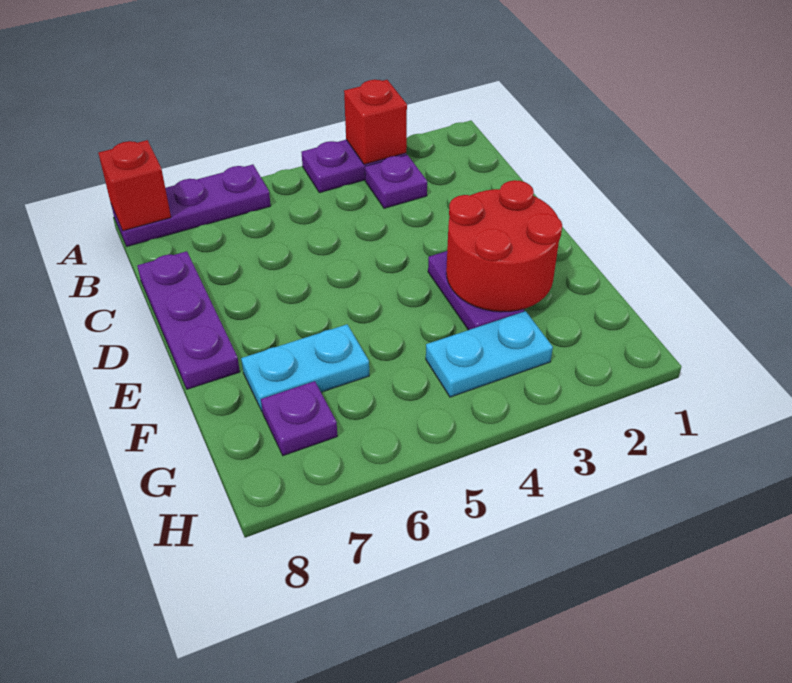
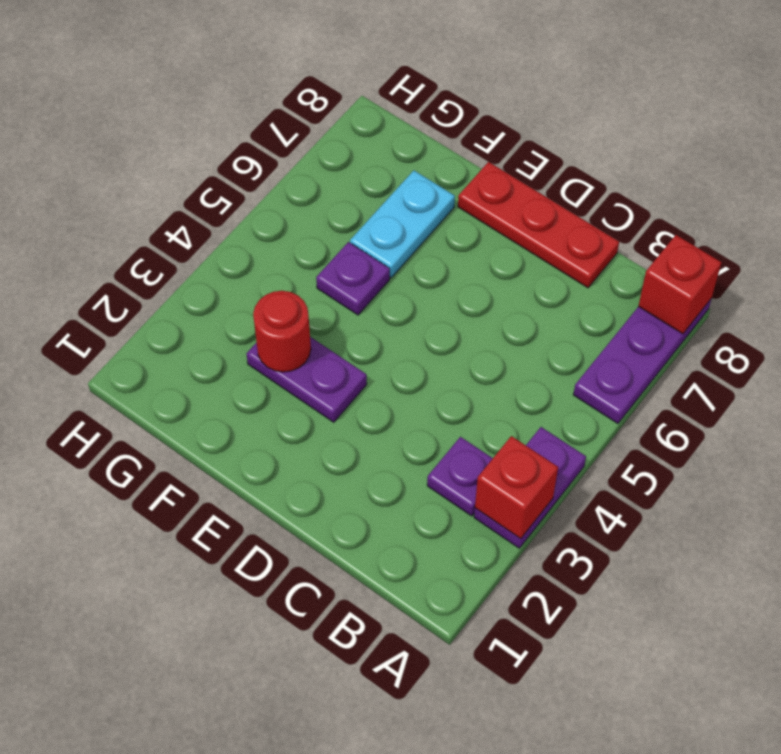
purple 1x3 plate [138,251,240,389] -> red 1x3 plate [458,162,619,288]
red 2x2 round brick [446,180,562,312] -> red 1x1 round brick [253,291,311,372]
cyan 1x2 plate [426,311,553,397] -> none
purple 1x1 plate [261,381,337,456] -> purple 1x1 plate moved to [316,242,390,315]

